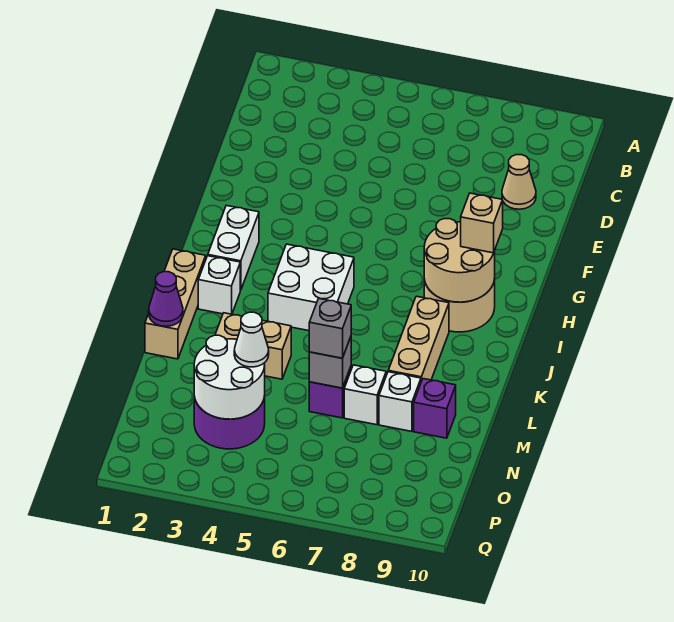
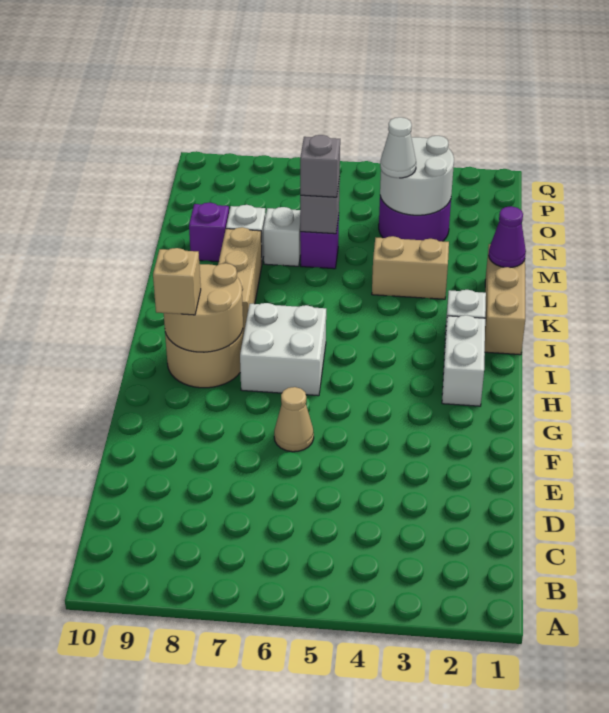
tan 1x1 cone [502,155,536,209] -> tan 1x1 cone moved to [274,387,314,452]
white 2x2 brick [268,244,354,331] -> white 2x2 brick moved to [240,303,326,396]

